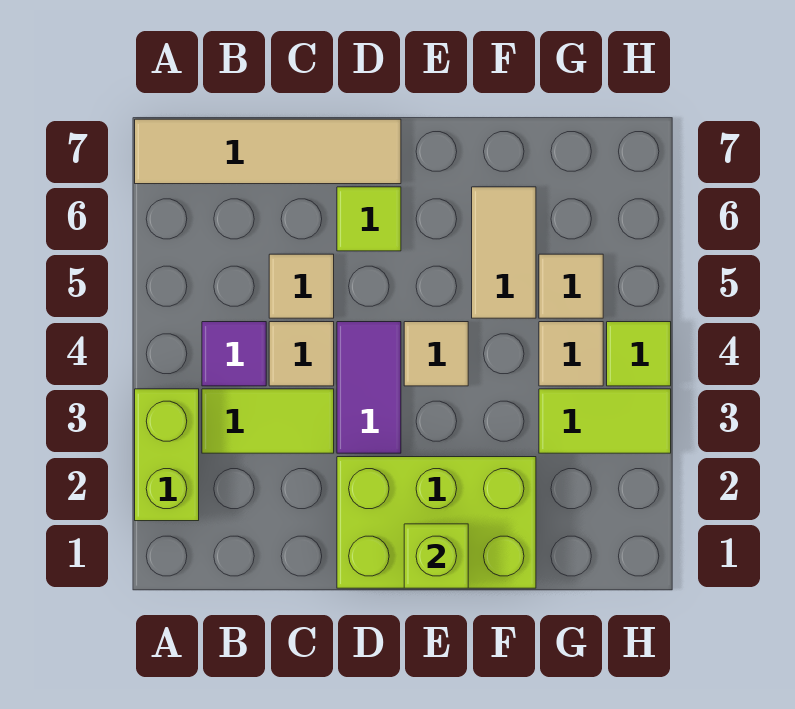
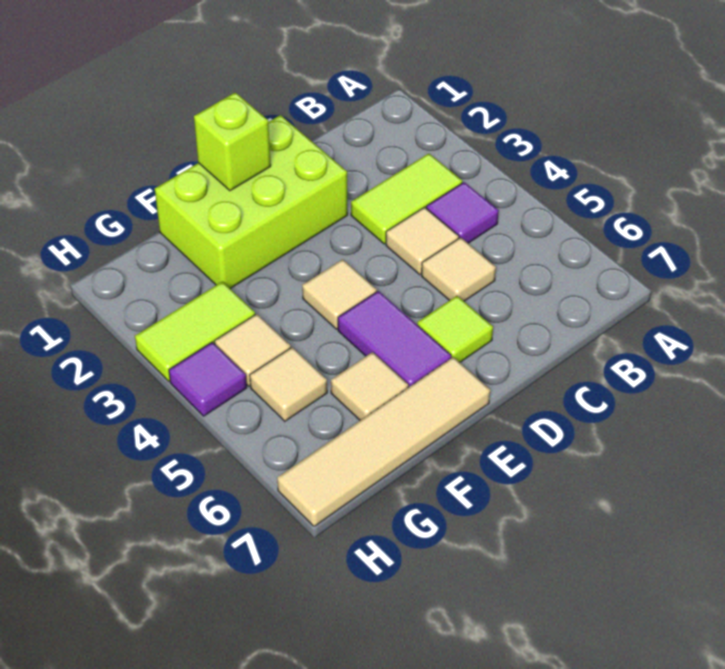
lime 1x2 brick [135,389,199,521] -> none
tan 1x4 tile [135,119,401,184] -> tan 1x4 tile moved to [277,357,490,527]
purple 1x2 tile [337,322,401,453] -> purple 1x2 tile moved to [338,291,451,387]
tan 1x2 tile [472,187,536,318] -> tan 1x1 tile [331,352,408,420]
lime 1x1 tile [607,322,671,386] -> purple 1x1 tile [169,342,247,416]

